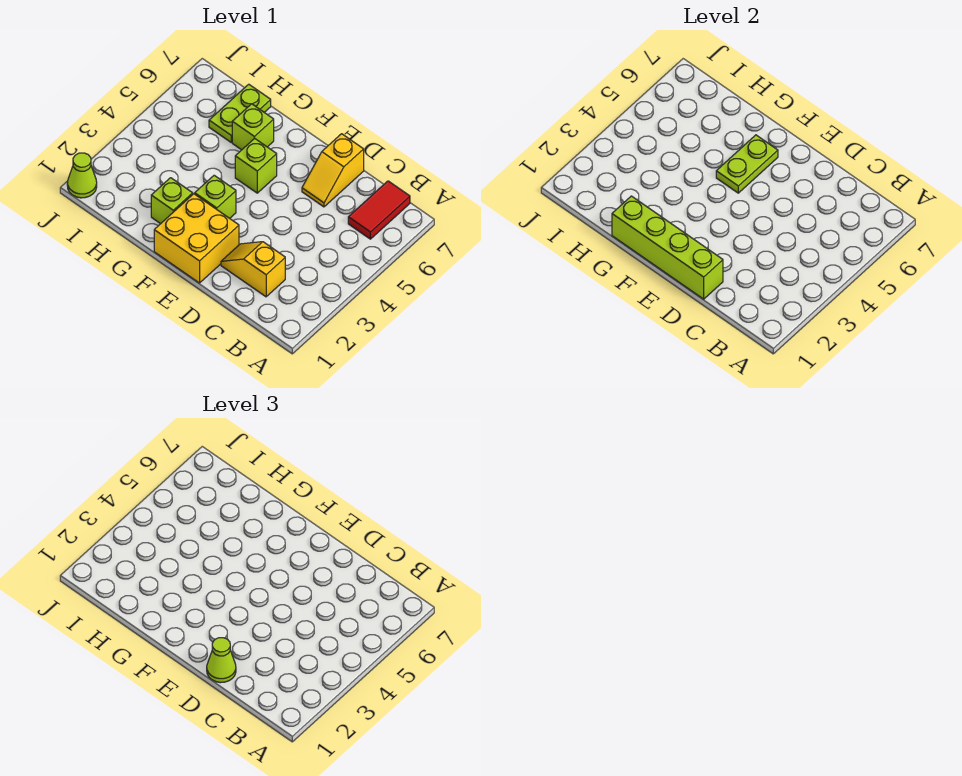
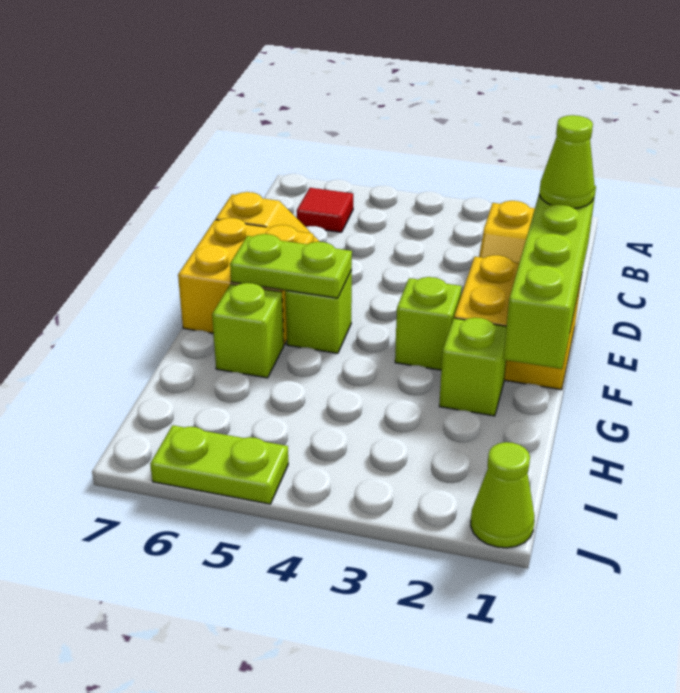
red 1x2 tile [348,181,410,239] -> red 1x1 tile [297,188,353,232]
none -> yellow 2x2 brick [178,218,314,345]
lime 1x2 plate [209,84,271,142] -> lime 1x2 plate moved to [150,425,288,504]

